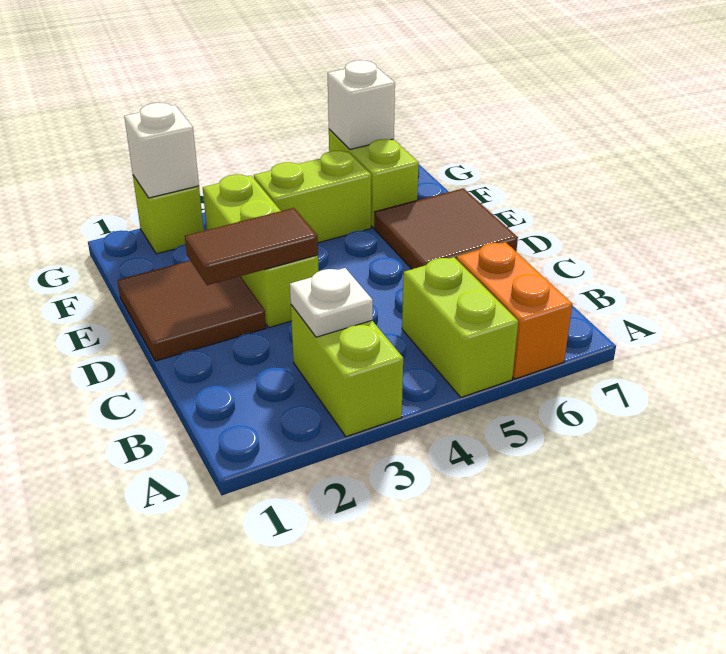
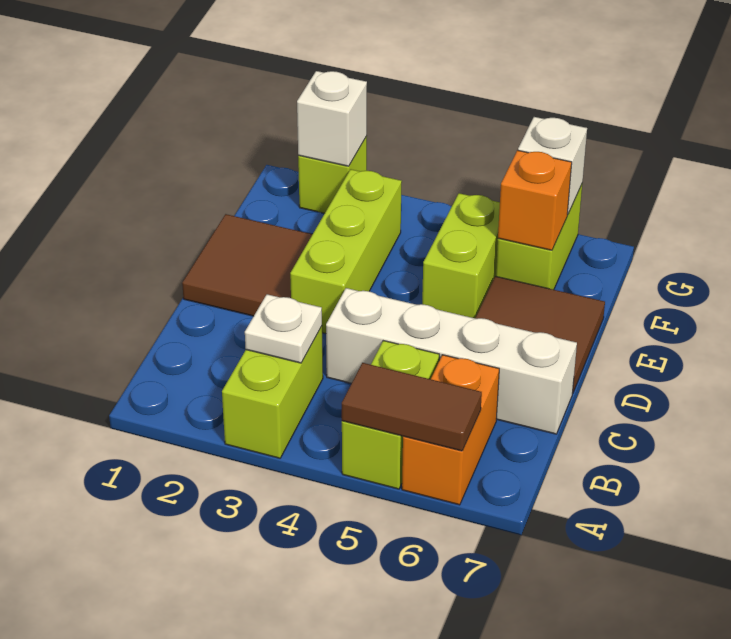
none -> white 1x4 brick [326,288,577,434]
brown 1x2 tile [185,208,318,285] -> brown 1x2 tile moved to [342,363,482,451]
lime 1x2 brick [254,151,371,243] -> lime 1x2 brick turned to [422,193,500,318]
none -> orange 1x1 brick [498,150,572,250]

